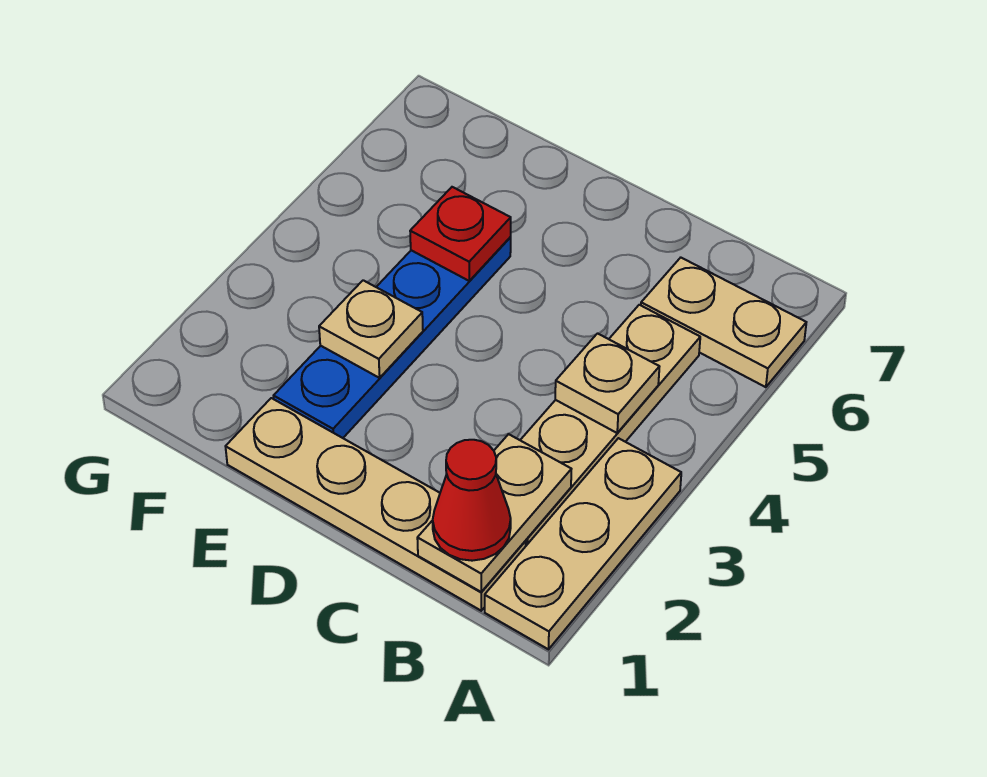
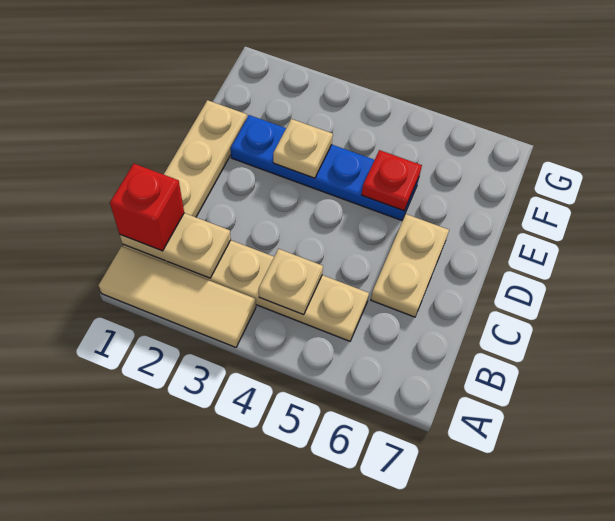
tan 1x3 plate [485,438,681,649] -> tan 1x3 tile [99,246,256,347]
tan 1x2 plate [641,258,806,387] -> tan 1x2 plate moved to [371,214,449,317]
red 1x1 cone [433,440,511,561] -> red 1x1 brick [110,164,184,251]

